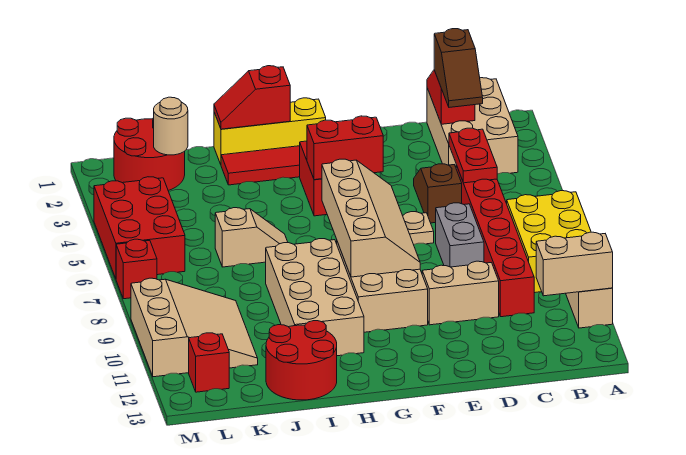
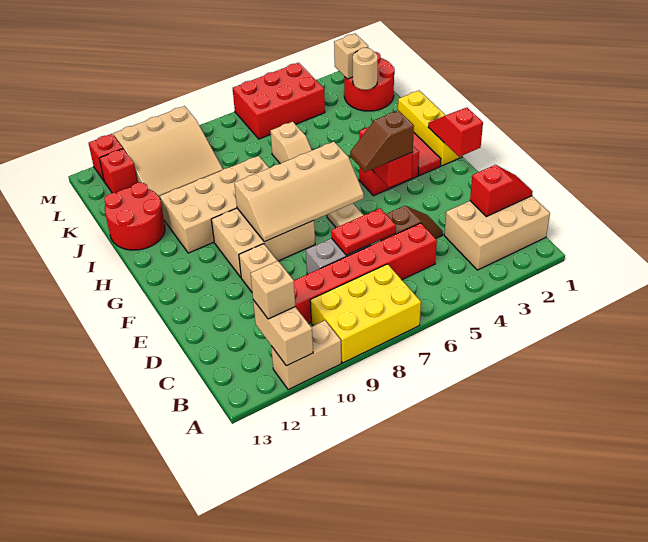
none -> tan 1x1 brick [250,261,295,319]
brown 1x2 slope [434,29,483,107] -> brown 1x2 slope moved to [350,110,414,172]
red 1x2 plate [449,128,497,183] -> red 1x2 plate moved to [331,208,396,255]
red 1x2 slope [214,66,290,129] -> red 1x2 slope moved to [428,108,483,157]
none -> tan 1x1 brick [334,34,368,79]
red 1x1 brick [116,239,157,299] -> red 1x1 brick moved to [89,134,123,181]

